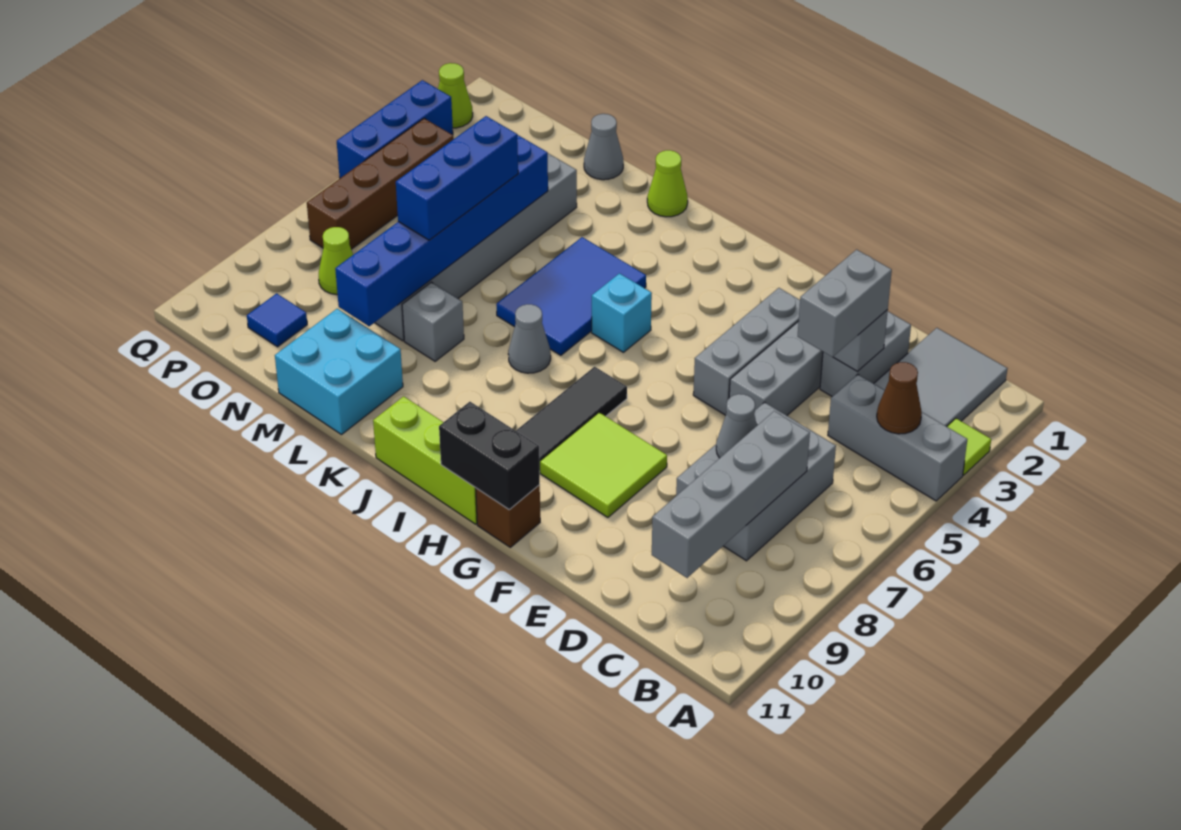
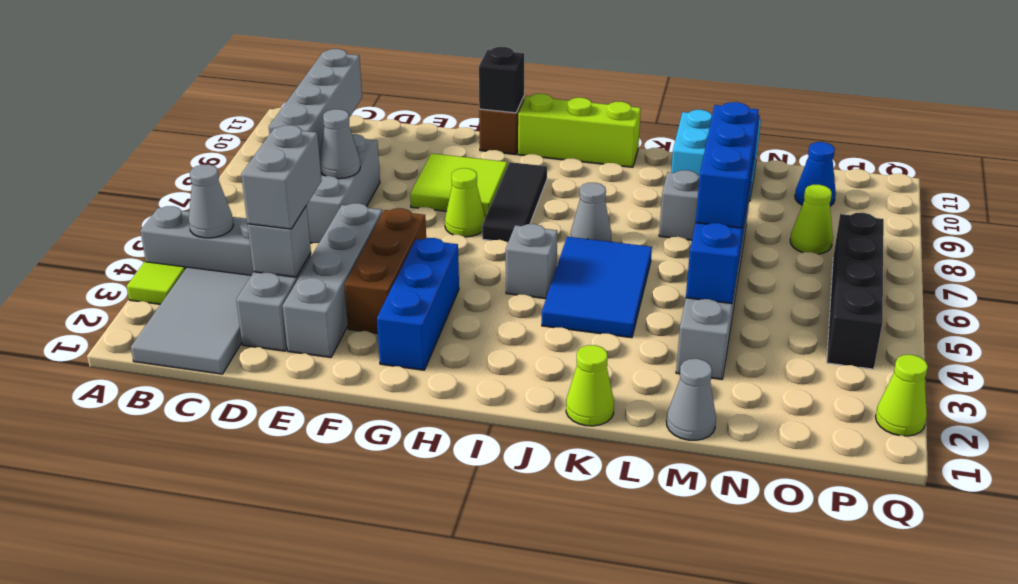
brown 1x1 cone [877,362,922,434] -> grey 1x1 cone [189,164,233,238]
grey 1x3 brick [693,288,800,415] -> brown 1x3 brick [344,208,426,333]
none -> lime 1x1 cone [445,168,485,237]
black 1x2 brick [439,402,540,510] -> black 1x1 brick [479,47,524,113]
cyan 1x1 brick [592,274,652,352] -> grey 1x1 brick [506,224,557,299]
blue 1x1 tile [247,293,307,347] -> blue 1x1 cone [795,142,836,206]
brown 1x4 brick [307,118,454,249] -> black 1x4 brick [827,213,884,369]
blue 1x3 brick [337,80,453,178] -> blue 1x3 brick moved to [377,238,459,370]

